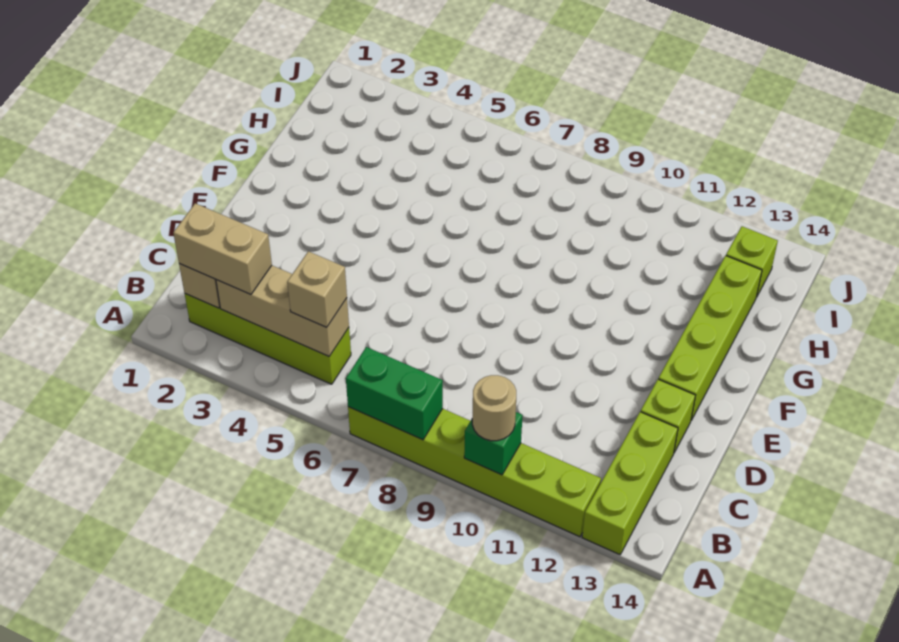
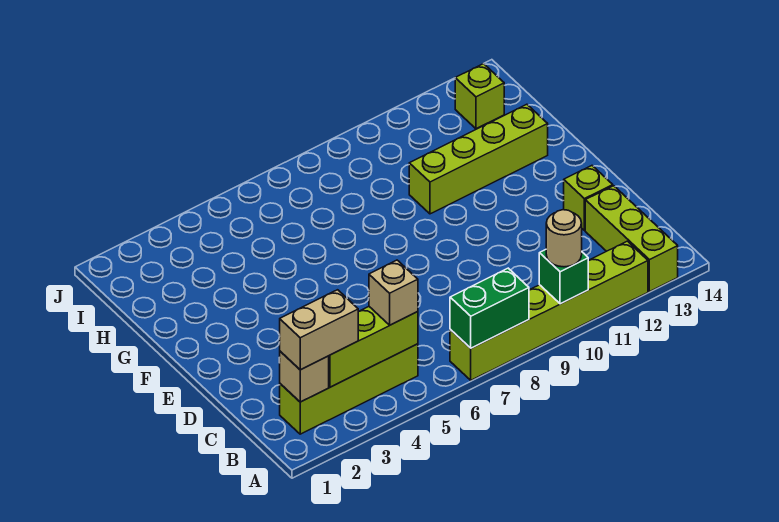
tan 1x3 brick [216,266,349,356] -> lime 1x3 brick [329,307,418,387]
lime 1x4 brick [658,256,762,420] -> lime 1x4 brick turned to [409,104,548,214]

